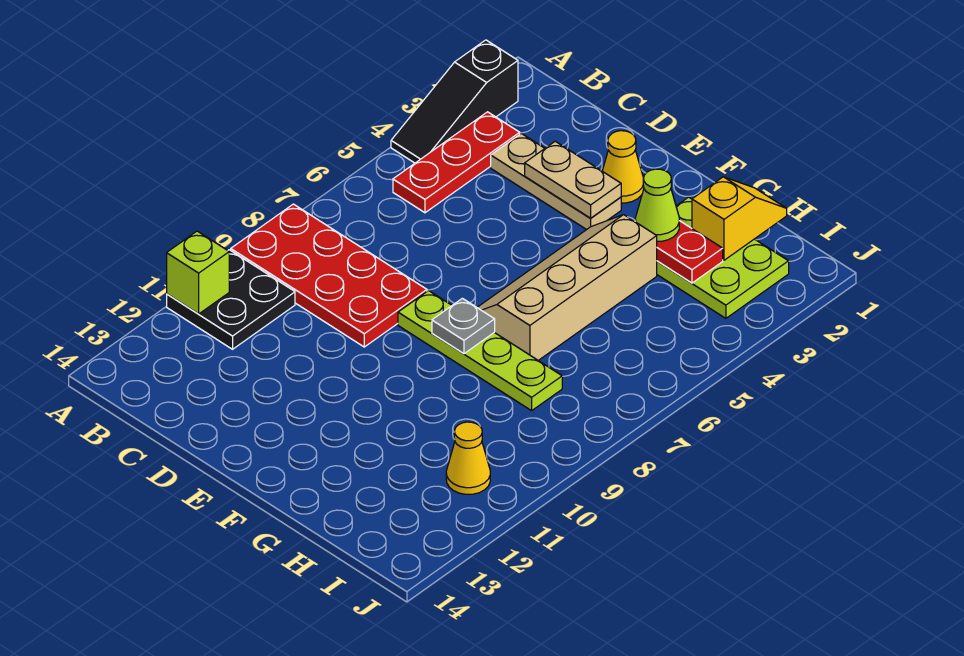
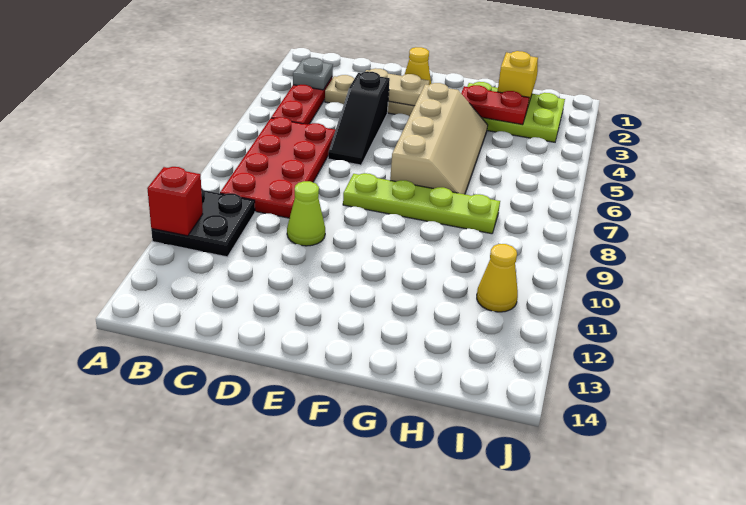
black 1x3 slope [391,40,518,163] -> black 1x3 slope moved to [328,71,390,165]
red 2x4 plate [231,204,427,347] -> red 2x4 plate turned to [220,117,335,218]
lime 1x1 brick [167,231,229,314] -> red 1x1 brick [147,167,203,236]
tan 2x4 slope [477,215,657,360] -> tan 2x4 slope turned to [390,83,488,194]
grey 1x1 plate [432,298,495,354] -> grey 1x1 plate moved to [293,58,333,90]
lime 1x1 cone [635,169,679,241] -> lime 1x1 cone moved to [287,181,325,246]

